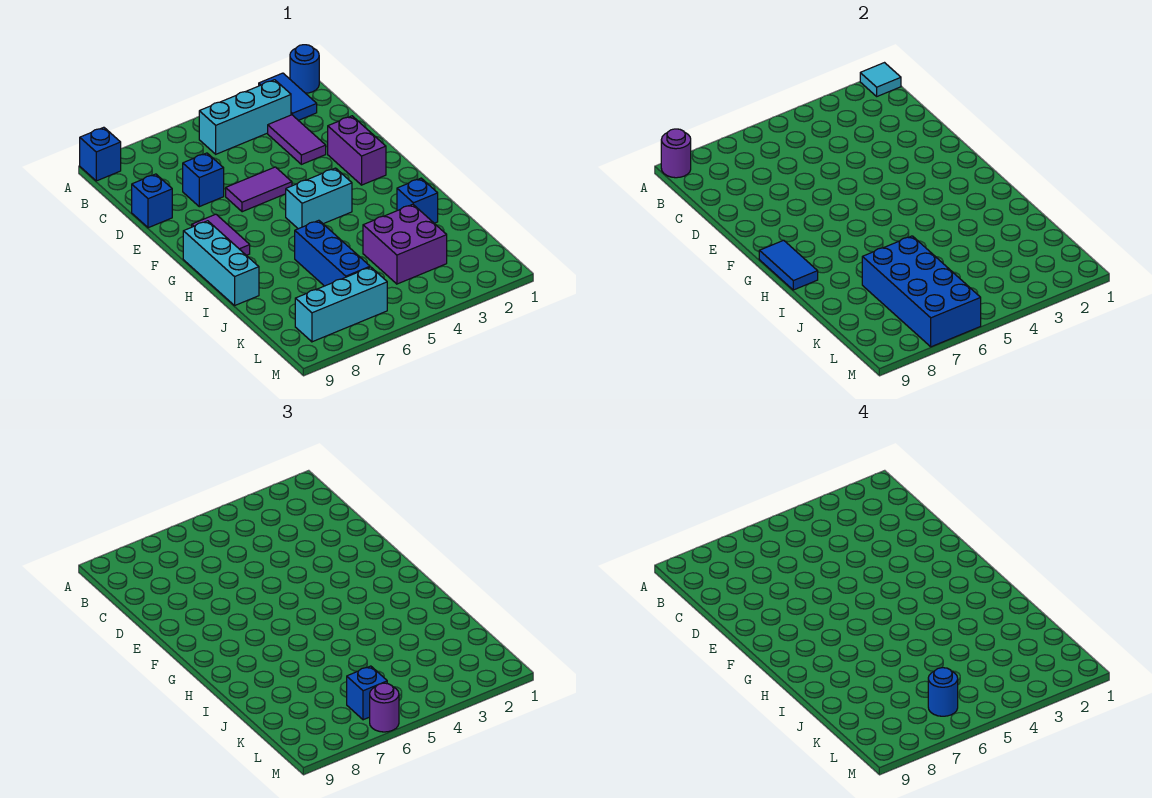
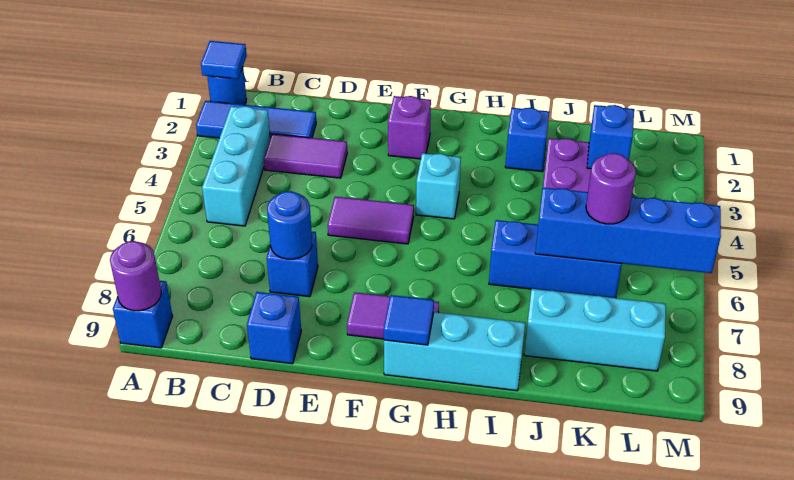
cyan 1x1 tile [860,63,901,96] -> blue 1x1 tile [201,41,247,79]
blue 1x2 tile [259,73,317,120] -> blue 1x3 tile [196,101,316,138]
purple 1x2 brick [328,116,386,185] -> purple 1x1 brick [388,96,431,159]
purple 1x2 tile [226,167,292,212] -> purple 1x2 tile turned to [328,197,414,244]
cyan 1x2 brick [286,168,352,229] -> cyan 1x1 brick [416,153,461,219]
blue 1x2 tile [759,240,818,290] -> blue 1x1 tile [384,295,434,345]
blue 2x4 brick [862,236,981,347] -> blue 1x4 brick [535,187,721,273]
cyan 1x3 brick [295,267,387,342] -> cyan 1x3 brick turned to [524,289,666,371]
blue 1x1 brick [347,666,387,720] -> blue 1x1 brick moved to [587,105,634,169]
blue 1x1 round brick [928,668,958,716] -> blue 1x1 round brick moved to [267,191,312,259]
purple 1x1 round brick [370,683,399,732] -> purple 1x1 round brick moved to [586,153,636,224]

